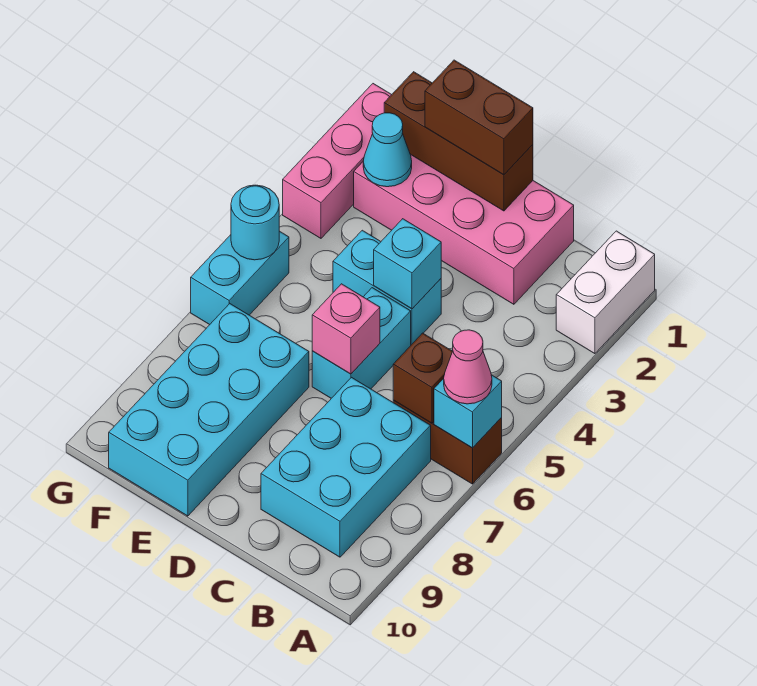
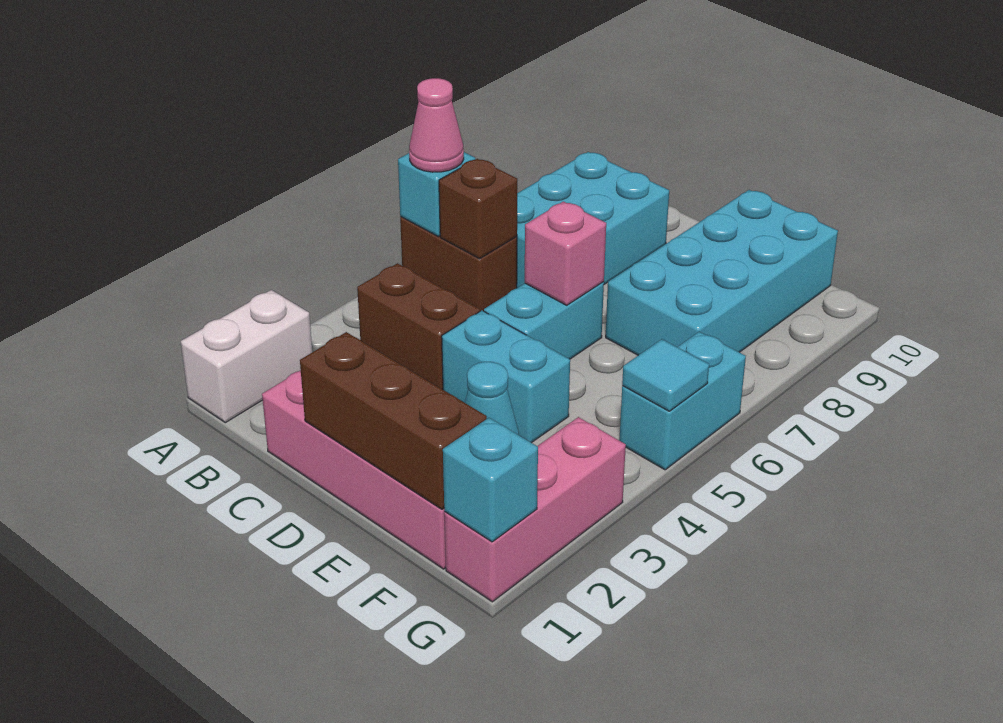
brown 1x2 brick [425,60,533,175] -> brown 1x2 brick moved to [357,263,480,390]
cyan 1x1 brick [374,219,441,309] -> cyan 1x1 brick moved to [443,418,538,542]
cyan 1x1 round brick [231,185,279,260] -> cyan 1x1 tile [622,339,709,411]

